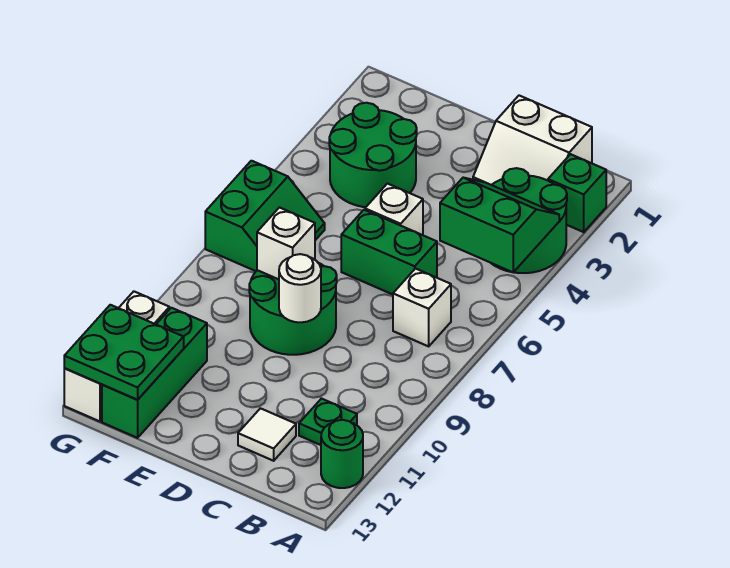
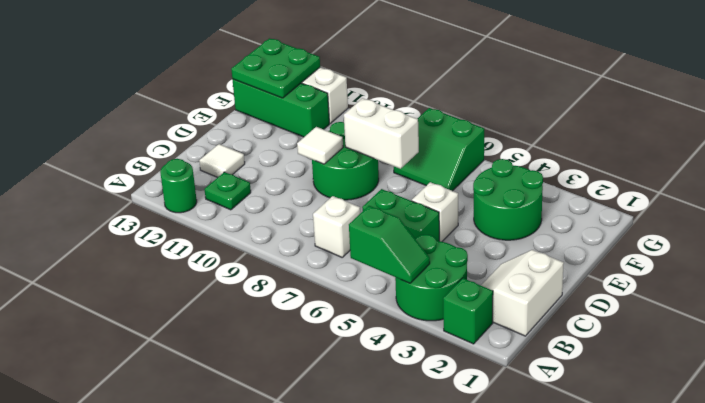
green 2x2 slope [440,178,559,272] -> green 1x2 slope [349,206,430,283]
green 1x2 brick [341,210,437,294] -> green 1x2 brick turned to [362,189,439,241]
white 1x1 round brick [279,254,321,322] -> white 1x1 tile [297,127,343,164]
white 1x1 brick [257,208,315,279] -> white 1x2 brick [344,98,419,169]

